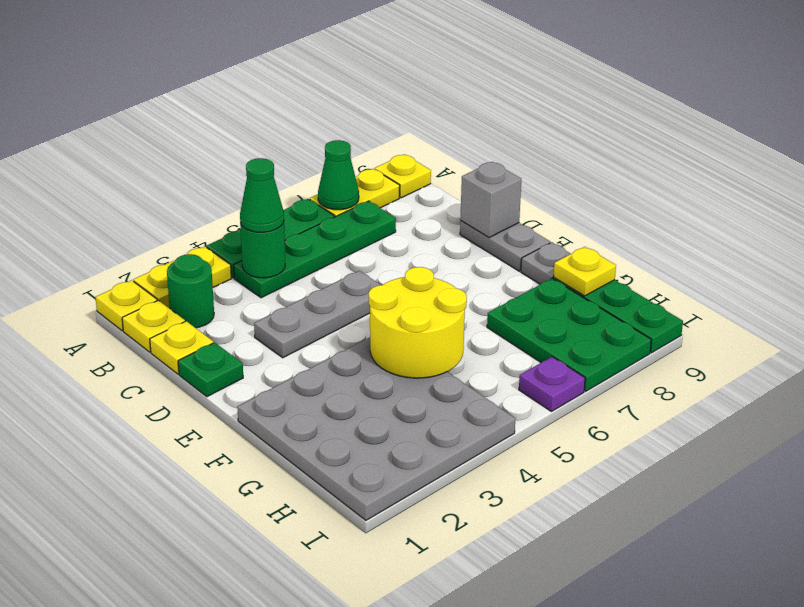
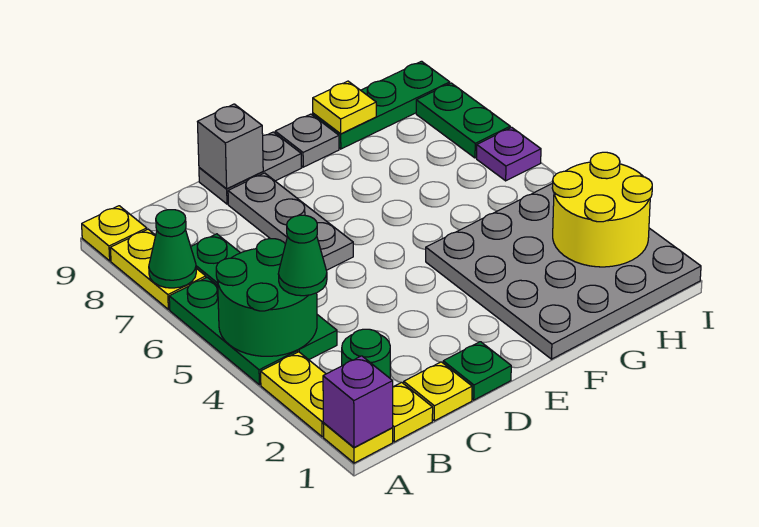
none -> purple 1x1 brick [323,356,393,447]
green 1x1 round brick [240,222,285,278] -> green 2x2 round brick [216,239,317,356]
grey 1x3 plate [254,271,380,358] -> grey 1x3 plate moved to [228,173,353,270]
yellow 2x2 round brick [369,267,467,378] -> yellow 2x2 round brick moved to [552,152,652,267]
green 2x3 plate [487,279,651,391] -> green 1x2 plate [416,83,510,158]

